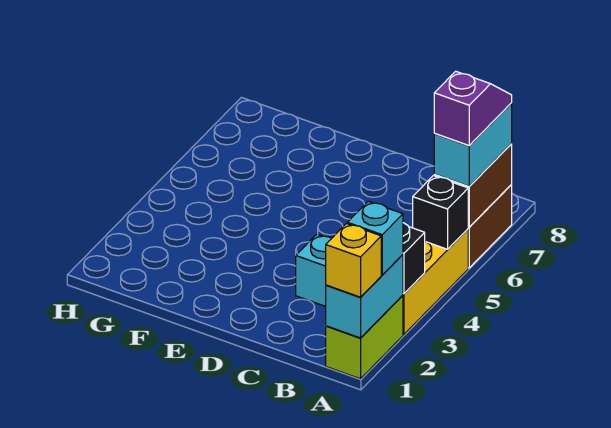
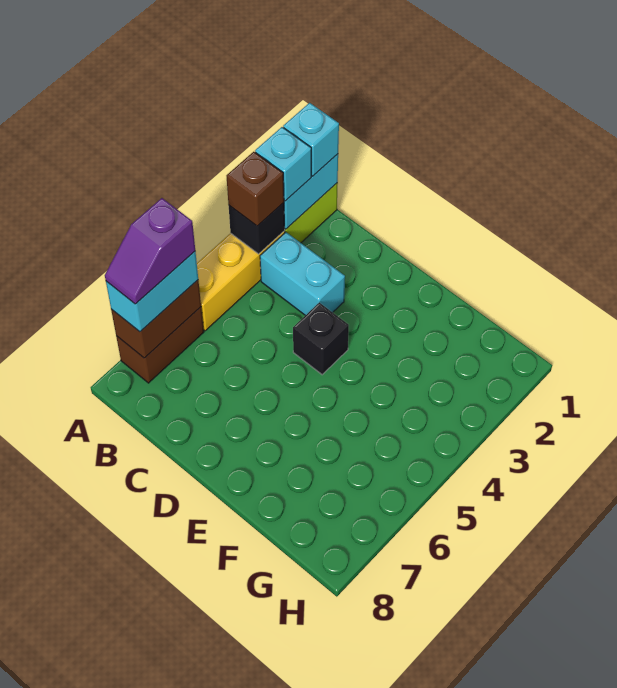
yellow 1x1 brick [326,224,381,297] -> cyan 1x1 brick [283,103,339,176]
none -> brown 1x1 brick [227,152,284,226]
black 1x1 brick [413,176,468,249] -> black 1x1 brick moved to [293,303,349,375]

